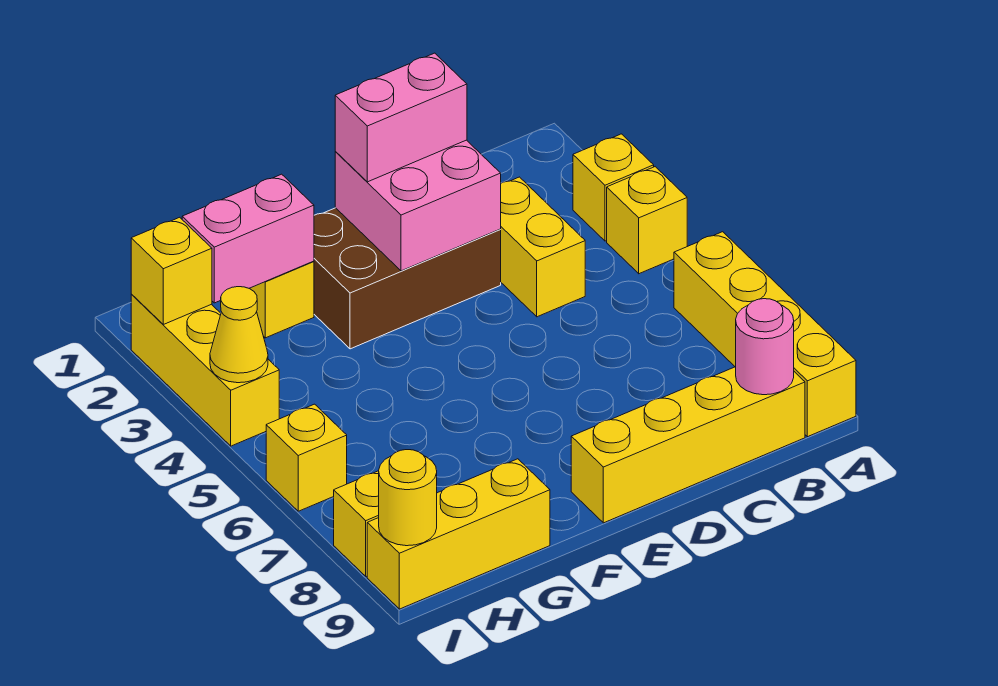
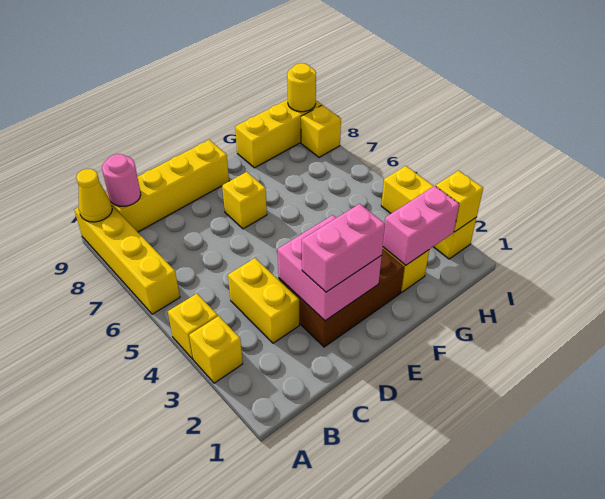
yellow 1x1 cone [210,287,268,383] -> yellow 1x1 cone moved to [76,169,112,222]
yellow 1x1 brick [266,404,347,511] -> yellow 1x1 brick moved to [222,172,267,229]

